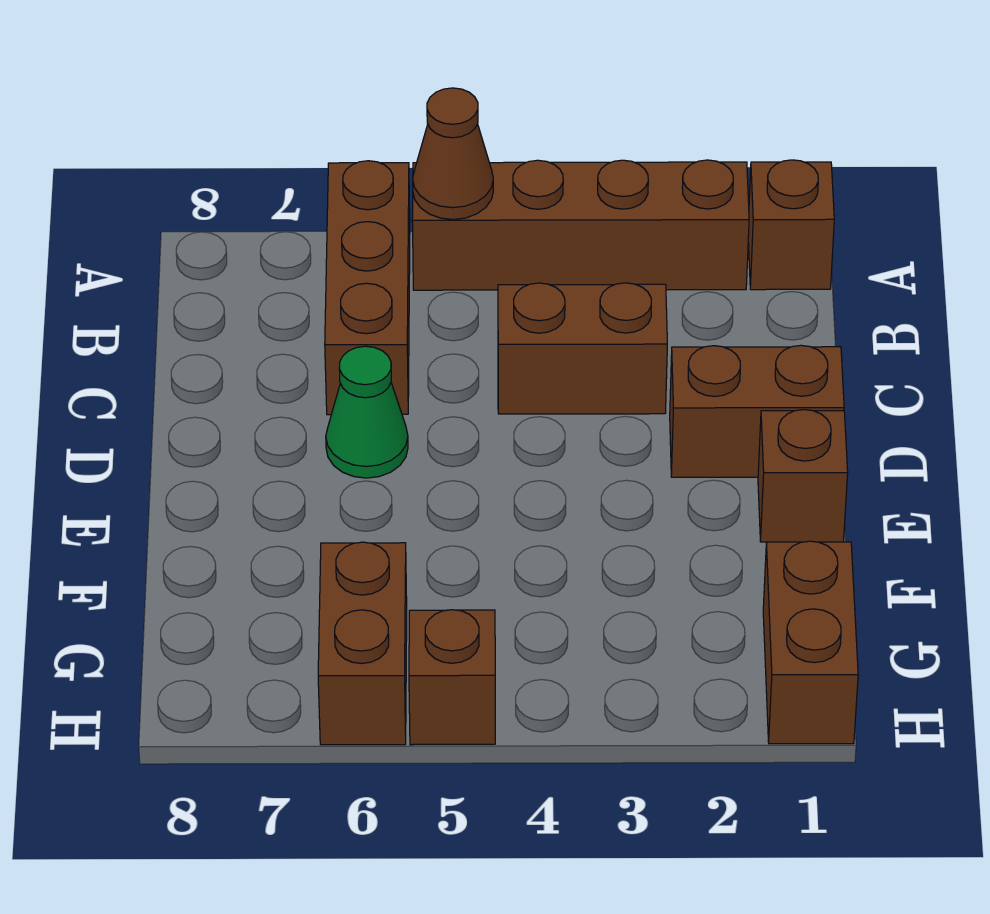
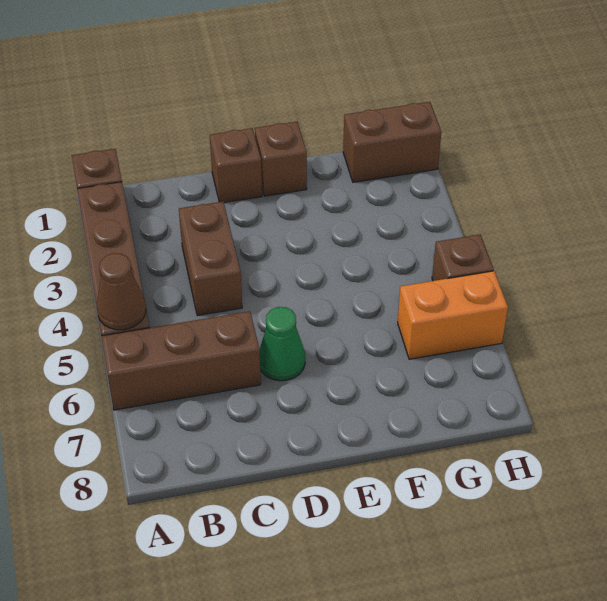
brown 1x2 brick [670,345,844,477] -> brown 1x1 brick [210,128,262,202]
brown 1x2 brick [318,542,407,745] -> orange 1x2 brick [398,271,508,359]

